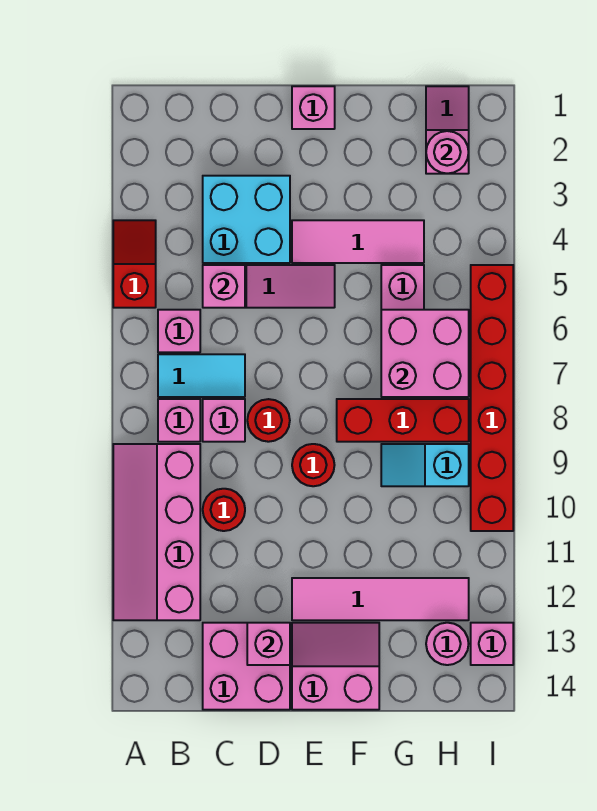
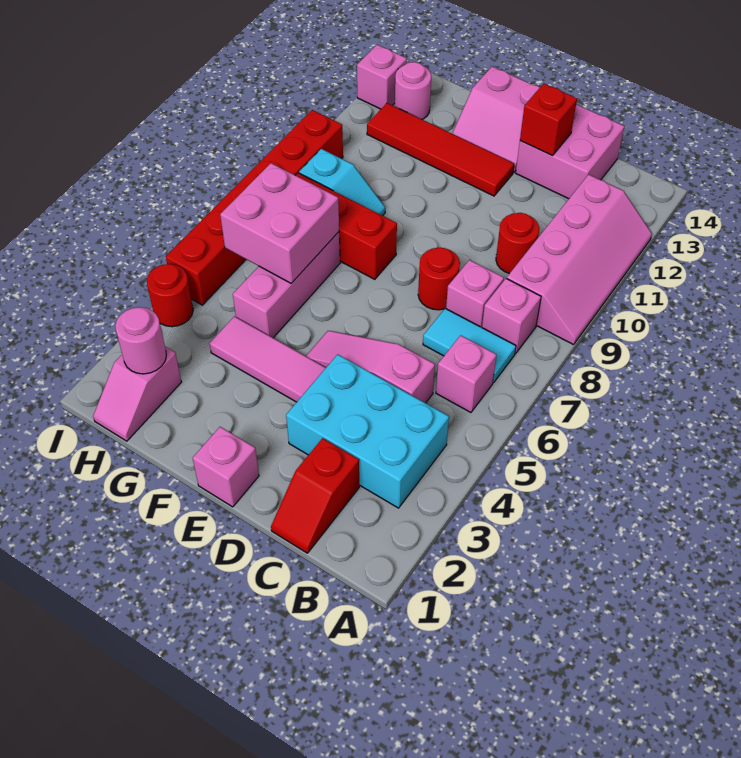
red 1x2 slope [113,220,156,308] -> red 1x2 slope moved to [271,438,359,553]
cyan 2x2 brick [203,176,290,263] -> cyan 2x3 brick [286,354,449,508]
pink 1x1 brick [203,265,245,308] -> none
pink 1x1 brick [247,623,290,665] -> red 1x1 brick [520,84,577,155]
red 1x1 round brick [292,444,334,486] -> red 1x1 round brick moved to [147,264,193,327]
pink 1x4 tile [292,578,469,620] -> red 1x4 tile [367,103,514,196]

